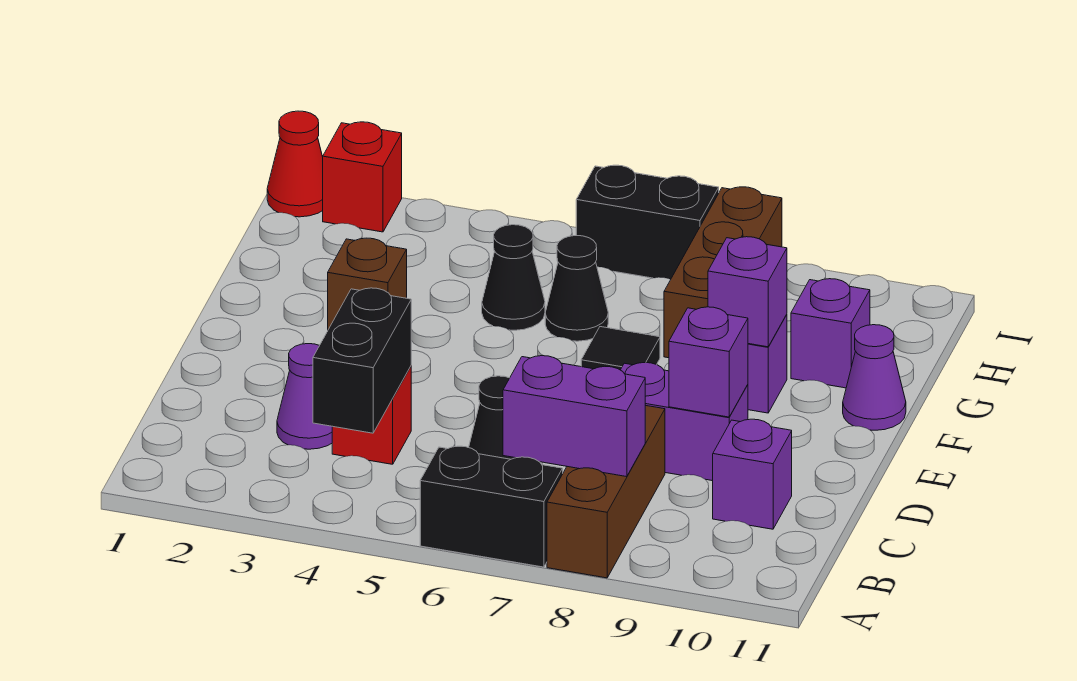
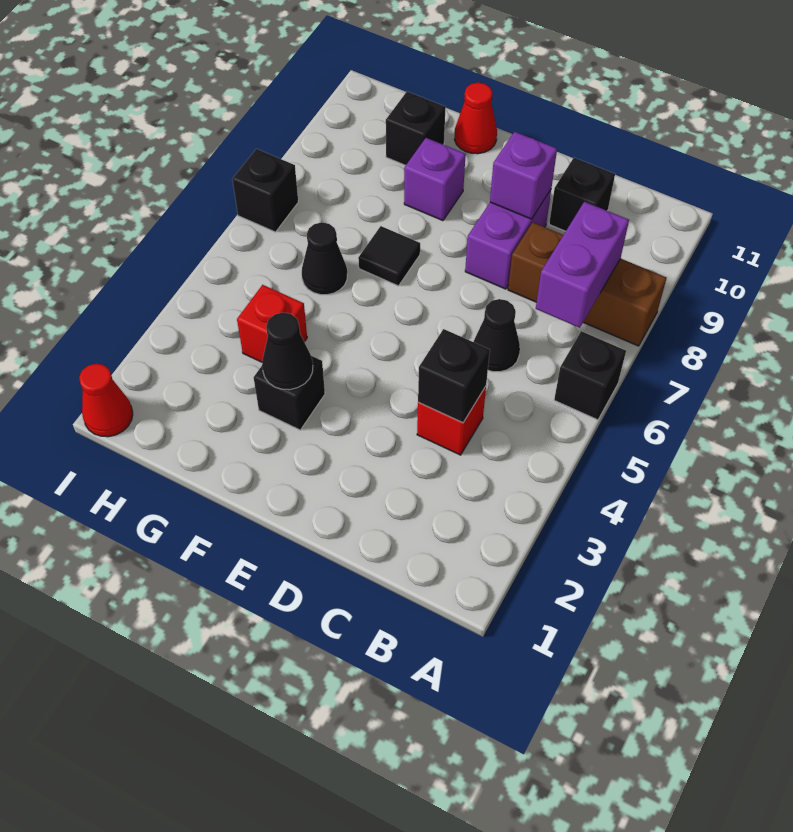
black 1x2 brick [420,446,563,567] -> black 1x1 brick [554,331,626,420]
black 1x2 brick [313,288,411,433] -> black 1x1 brick [418,329,490,423]
purple 1x1 cone [277,344,332,449] -> none
purple 1x1 brick [713,419,792,529] -> black 1x1 brick [549,158,615,231]
brown 1x1 brick [328,238,407,329] -> black 1x1 brick [254,356,325,430]
purple 1x1 brick [708,237,787,347] -> none
purple 1x1 cone [843,325,906,430] -> red 1x1 cone [455,83,497,154]
black 1x1 cone [482,225,545,330] -> black 1x1 cone moved to [262,313,313,390]
brown 1x3 brick [664,187,782,358] -> none
purple 1x1 brick [791,279,870,388] -> black 1x1 brick [386,92,446,165]
red 1x1 brick [323,122,402,232] -> red 1x1 brick moved to [237,285,307,362]
black 1x2 brick [576,165,719,279] -> black 1x1 brick [232,149,298,232]

